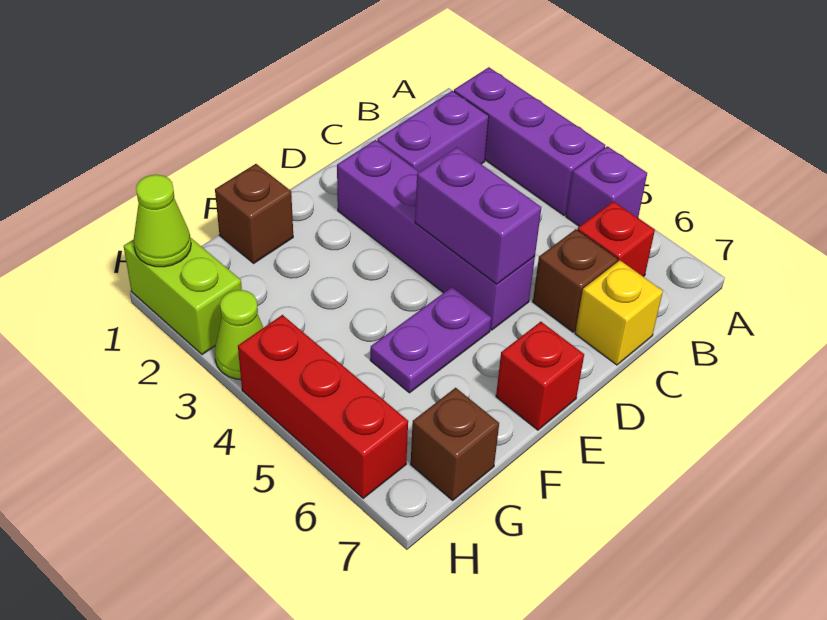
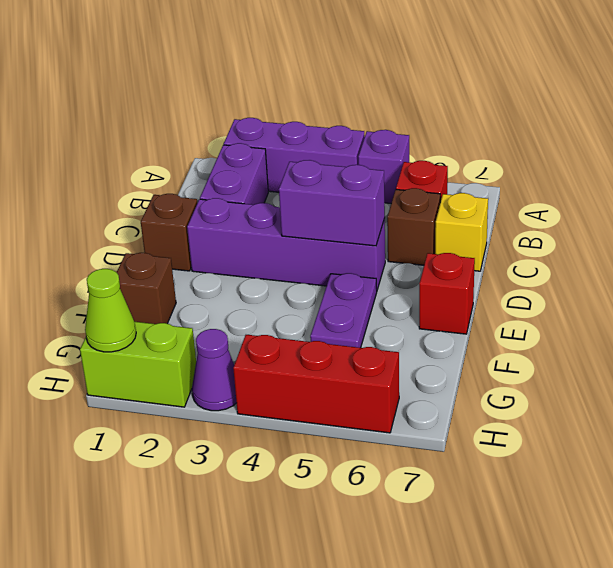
brown 1x1 brick [411,388,499,500] -> brown 1x1 brick moved to [141,194,197,271]
lime 1x1 cone [215,290,263,379] -> purple 1x1 cone [192,329,237,411]

